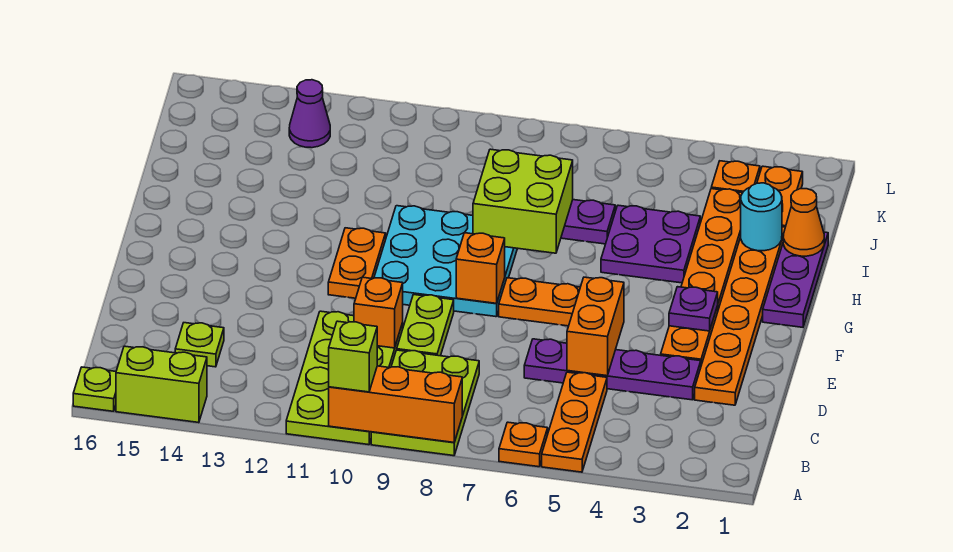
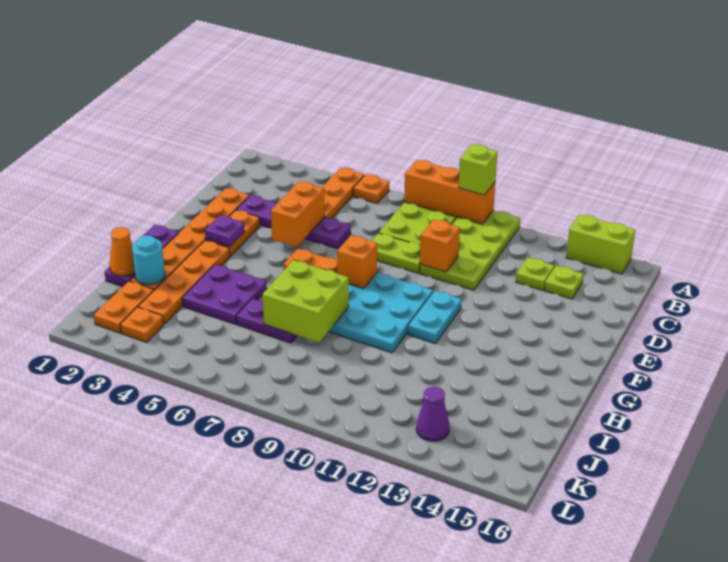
lime 1x1 plate [73,367,116,411] -> lime 1x1 plate moved to [516,257,554,290]
lime 1x2 plate [397,295,454,356] -> lime 1x2 plate turned to [372,233,420,273]
orange 1x2 plate [328,228,386,298] -> cyan 1x2 plate [408,291,462,344]

